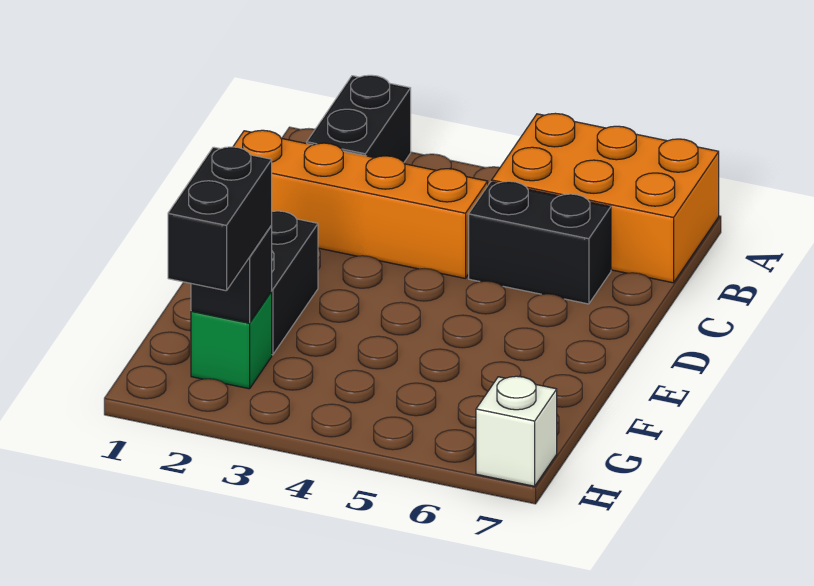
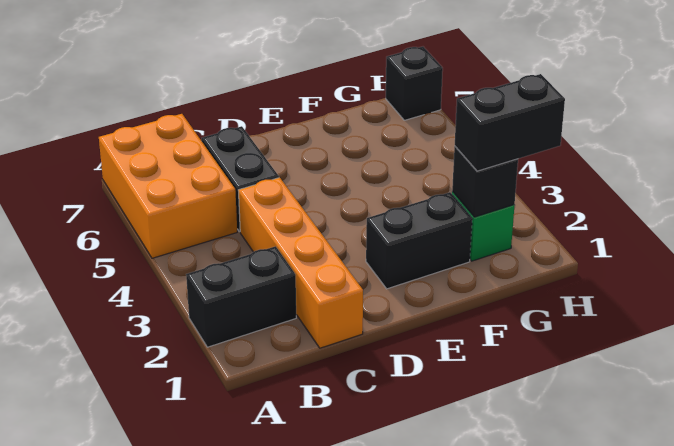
white 1x1 brick [476,376,557,486] -> black 1x1 brick [386,47,443,120]

